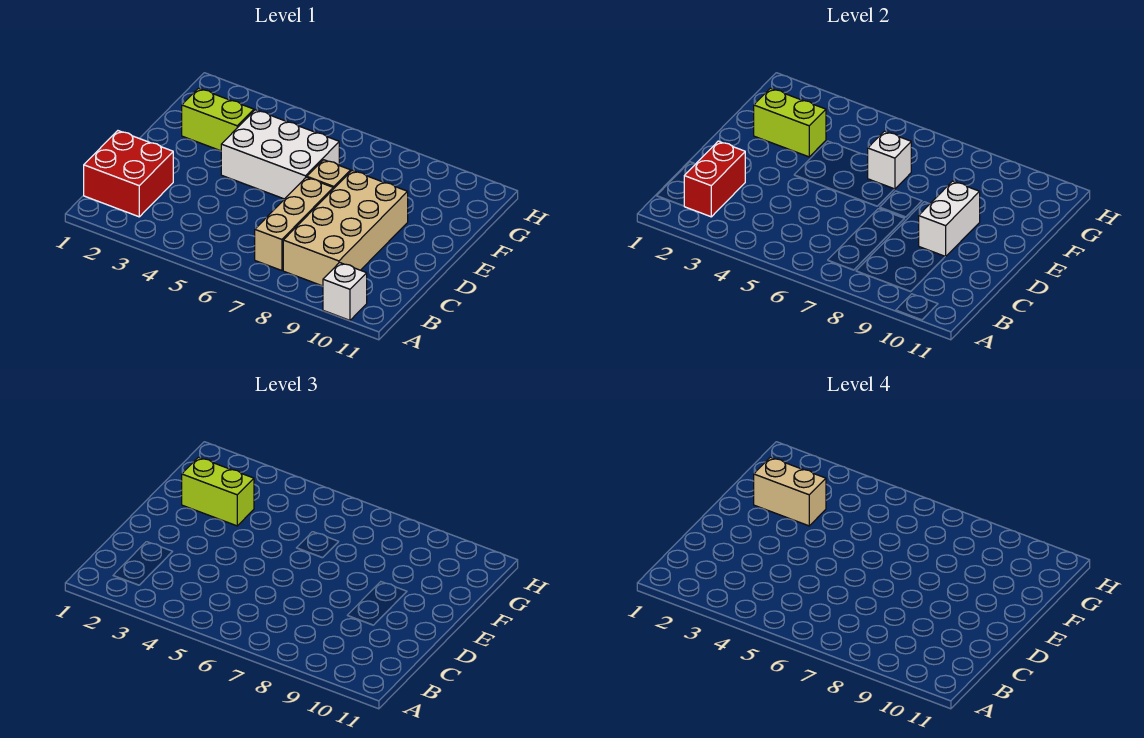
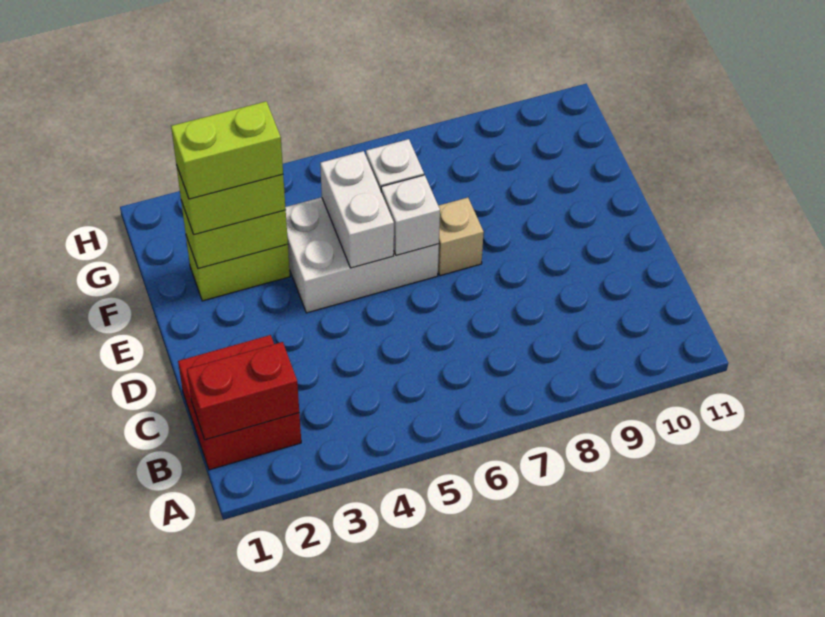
white 1x1 brick [323,263,367,320] -> white 1x1 brick moved to [381,175,440,255]
red 1x2 brick [684,141,745,217] -> red 1x2 brick turned to [187,342,299,440]
tan 1x3 brick [255,177,333,271] -> none
tan 2x4 brick [283,171,408,286] -> none
white 1x2 brick [919,181,980,257] -> white 1x2 brick moved to [320,151,394,268]
tan 1x2 brick [754,457,826,526] -> lime 1x2 brick [171,101,283,199]

